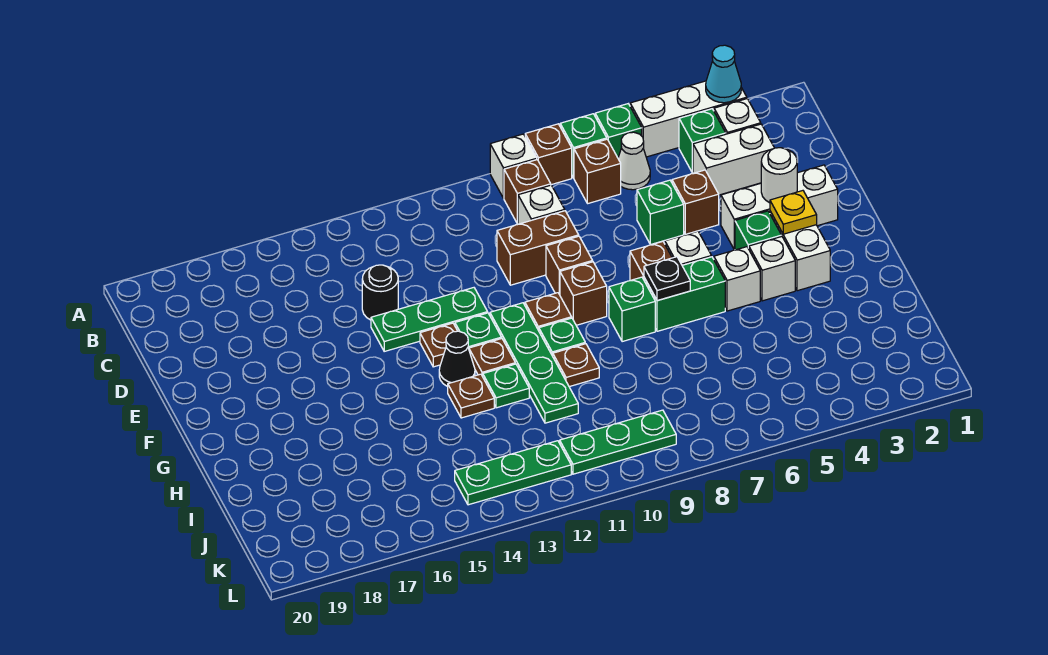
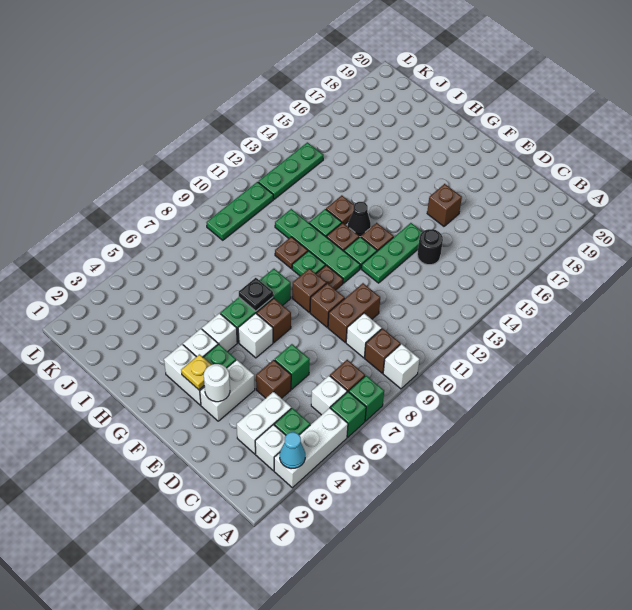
brown 1x1 brick [525,124,572,185] -> brown 1x1 brick moved to [427,184,462,226]
white 1x1 cone [618,132,650,190] -> white 1x1 brick [311,376,347,415]
white 1x3 brick [721,165,838,250] -> white 1x2 brick [200,360,255,421]

